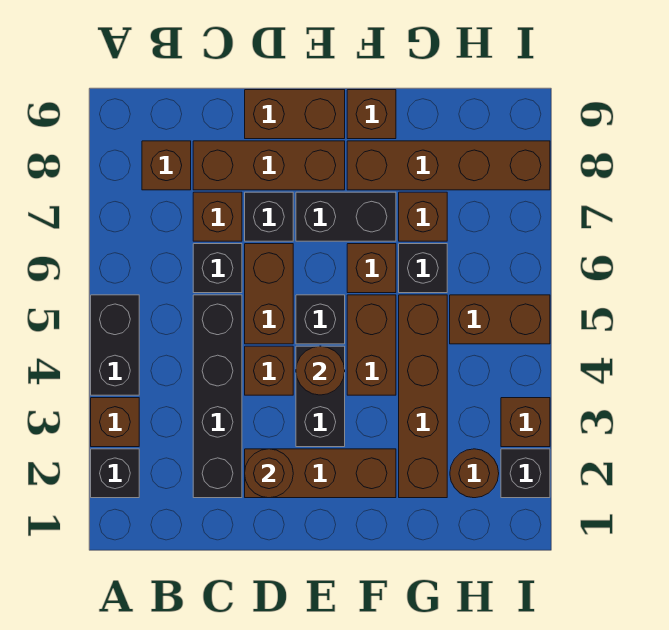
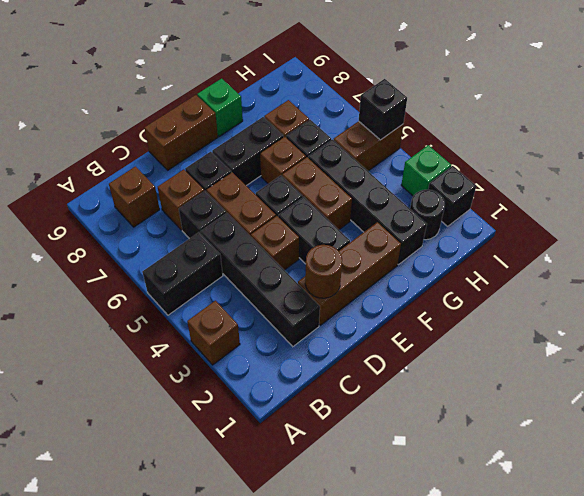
black 1x1 brick [91,449,139,498] -> black 1x1 brick moved to [359,79,407,140]
black 1x2 brick [91,295,139,395] -> black 1x2 brick turned to [142,232,223,315]
brown 1x3 brick [193,141,345,190] -> none
brown 1x1 round brick [296,346,345,395] -> none
brown 1x4 brick [347,141,550,190] -> none
brown 1x1 brick [347,90,396,139] -> green 1x1 brick [197,79,243,136]
brown 1x4 brick [399,295,447,498] -> black 1x4 brick [308,140,427,265]
brown 1x1 round brick [450,449,499,498] -> black 1x1 round brick [410,190,445,240]
brown 1x1 brick [501,398,550,447] -> green 1x1 brick [401,145,451,196]

